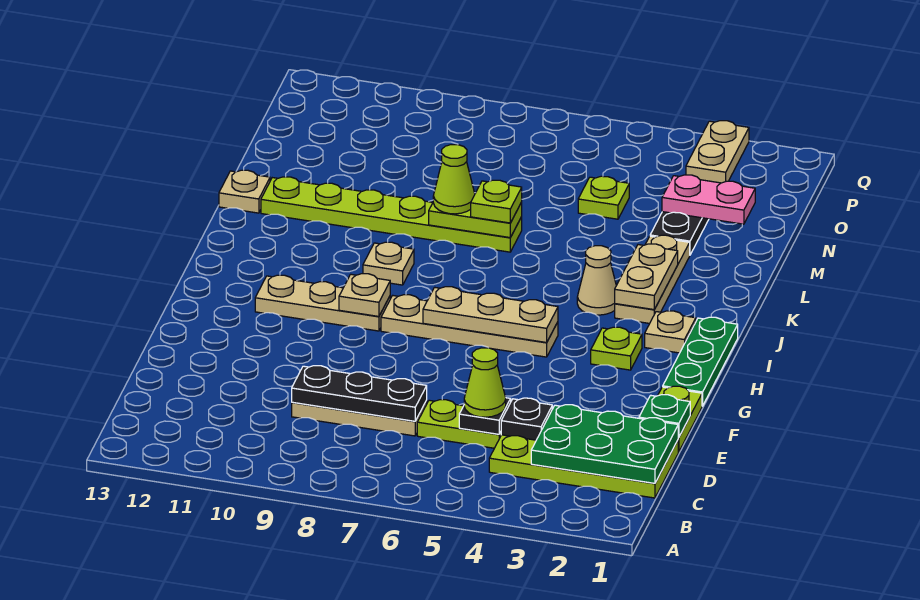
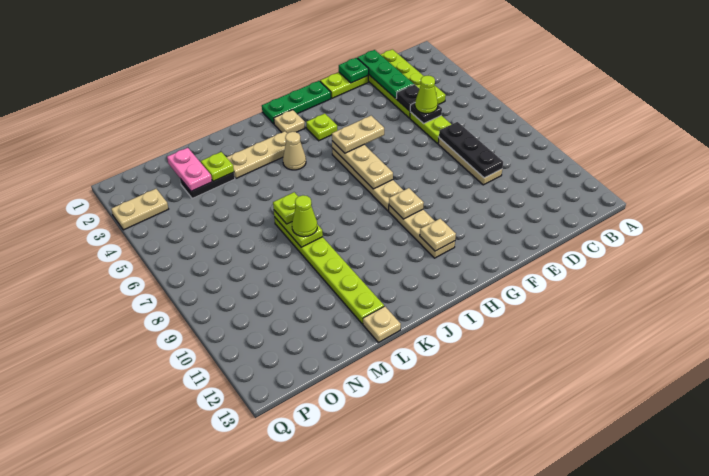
green 2x3 plate [531,405,678,483] -> green 1x3 plate [357,50,414,98]
tan 1x2 plate [615,244,678,310] -> tan 1x2 plate moved to [332,116,384,153]
tan 1x1 plate [363,242,414,285] -> tan 1x1 plate moved to [420,219,456,251]
lime 1x1 plate [578,176,629,219] -> lime 1x1 plate moved to [201,152,234,181]

